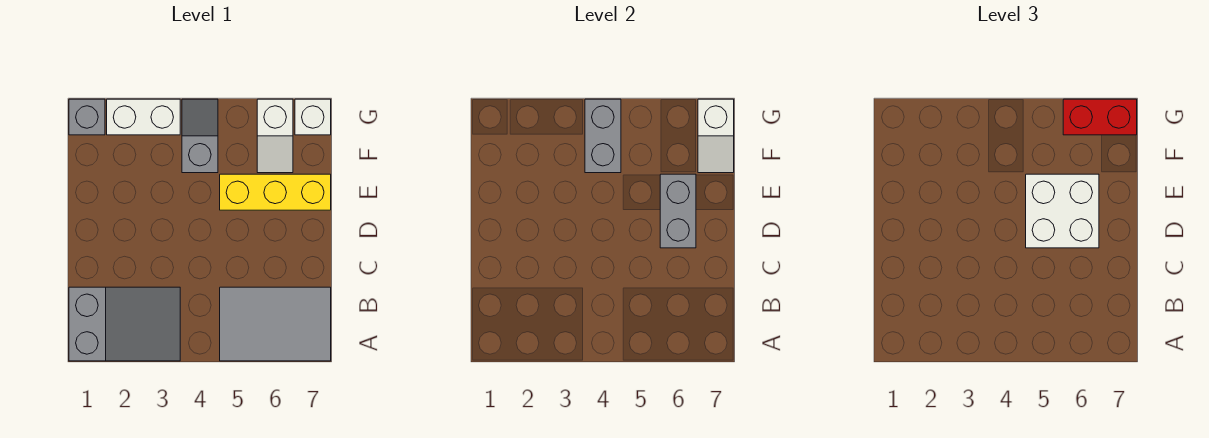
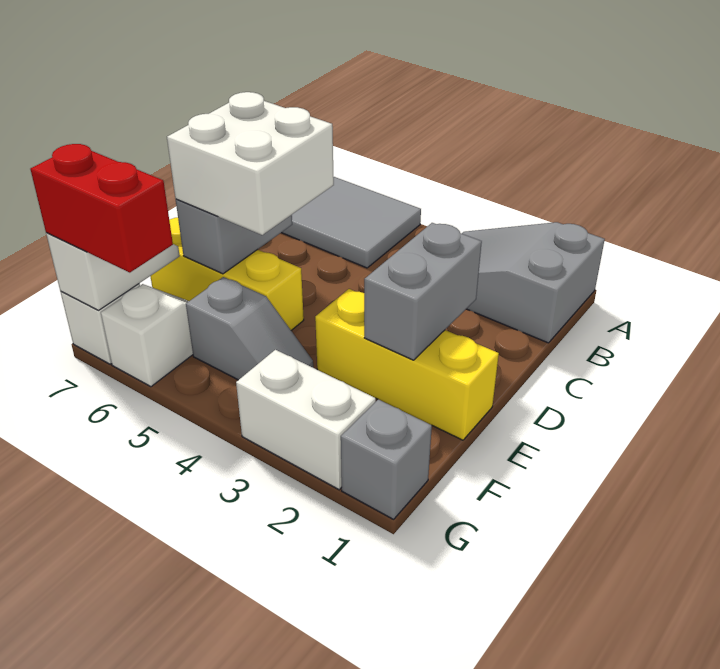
none -> yellow 1x3 brick [315,289,499,440]
grey 1x2 slope [182,99,218,173] -> grey 1x2 slope turned to [186,277,313,380]
grey 1x2 brick [585,99,621,173] -> grey 1x2 brick moved to [364,223,482,360]

